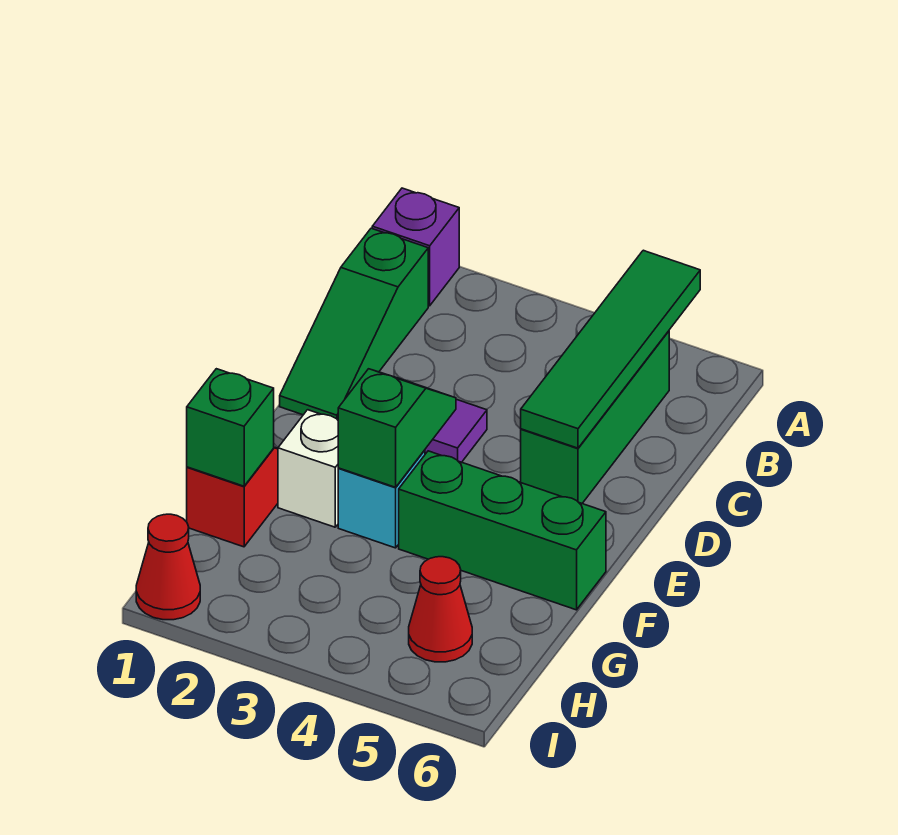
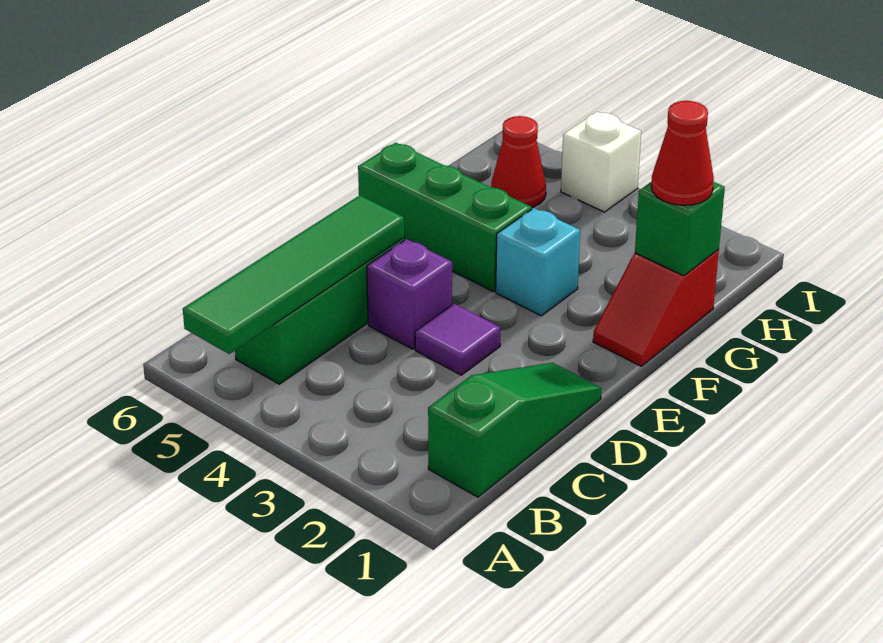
purple 1x1 brick [372,188,459,306] -> purple 1x1 brick moved to [367,239,452,349]
green 1x2 slope [338,369,456,487] -> none
white 1x1 brick [278,410,339,527] -> white 1x1 brick moved to [561,112,641,212]
red 1x1 cone [136,514,200,620] -> red 1x1 cone moved to [651,101,714,205]

